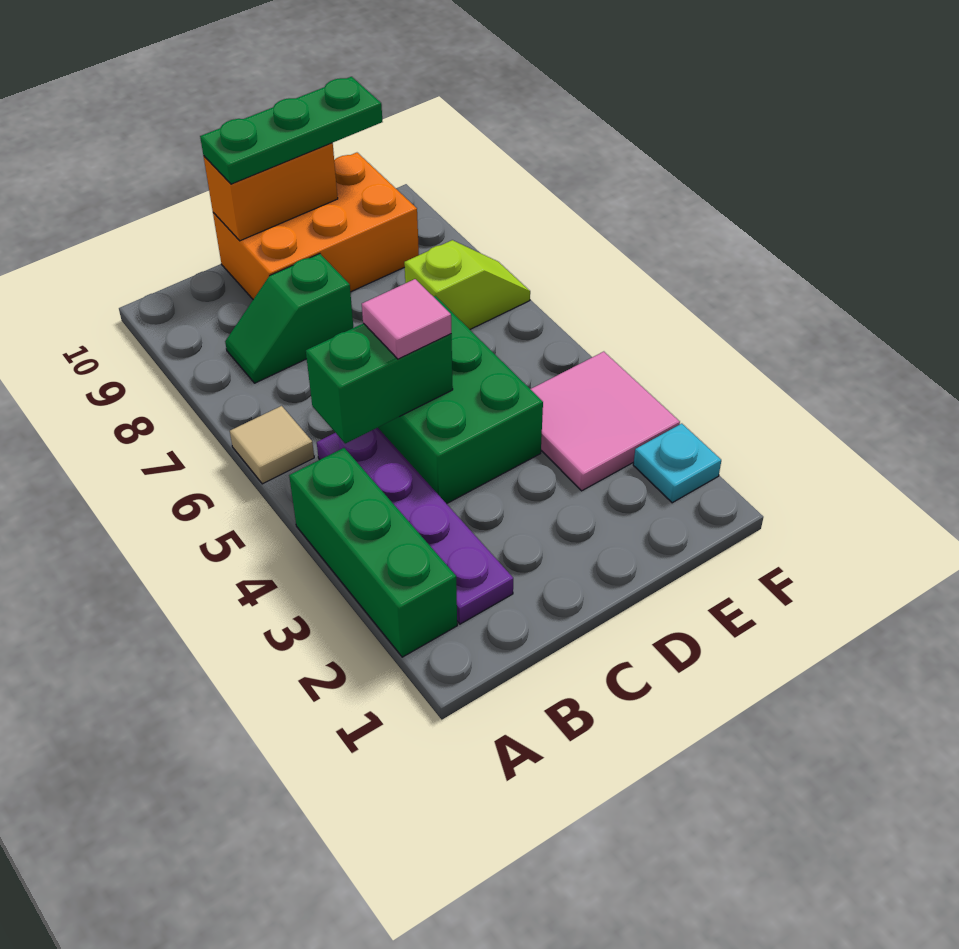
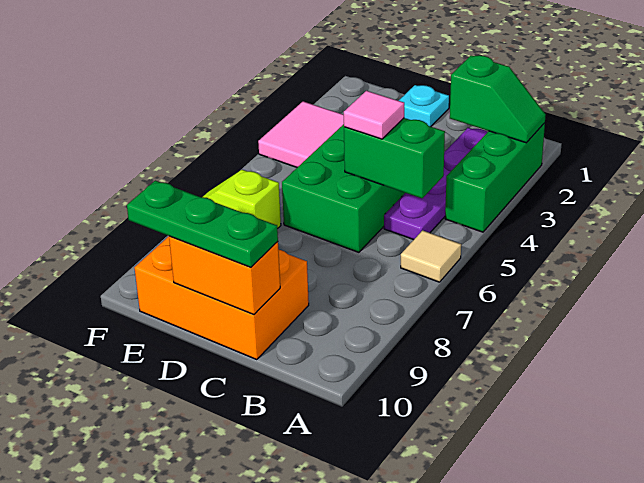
green 1x2 slope [225,254,353,383] -> green 1x2 slope moved to [450,55,546,143]
cyan 1x1 plate [633,424,721,503] -> cyan 1x1 plate moved to [399,85,449,127]

